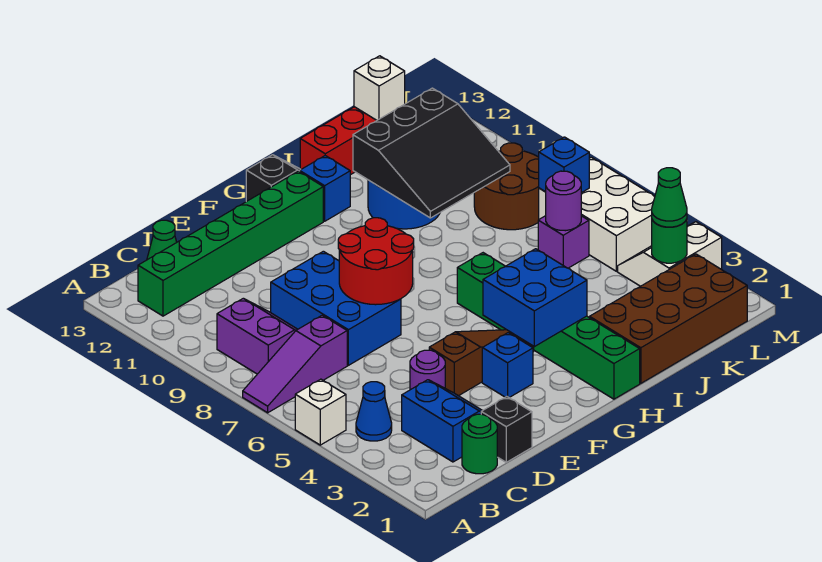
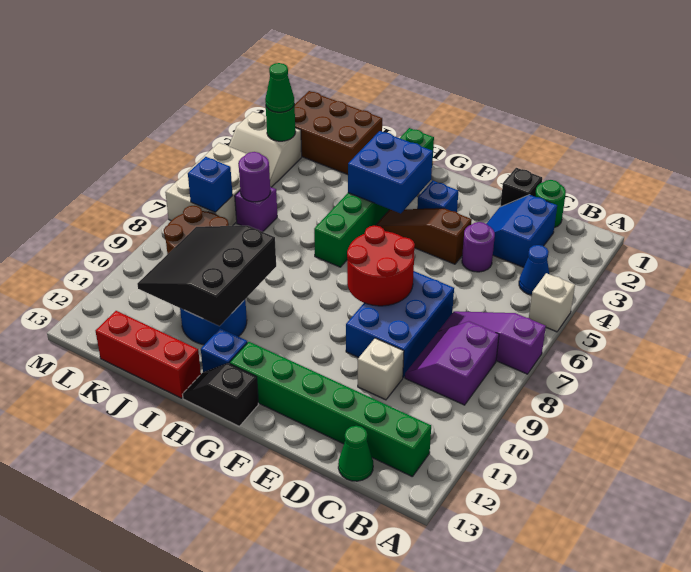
purple 1x3 slope [243,315,347,413] -> purple 1x3 slope turned to [439,311,546,374]
brown 2x4 brick [590,254,747,383] -> brown 2x3 brick [295,91,382,175]
black 3x3 slope [353,88,510,218] -> black 3x3 slope turned to [137,226,276,326]
white 1x1 brick [354,56,405,120] -> white 1x1 brick moved to [358,338,404,400]

